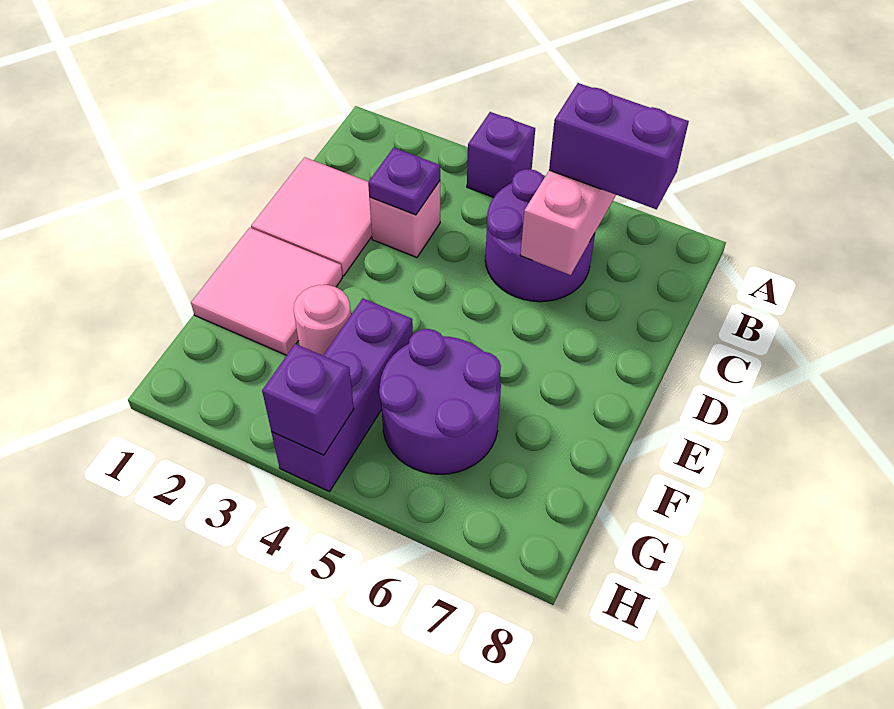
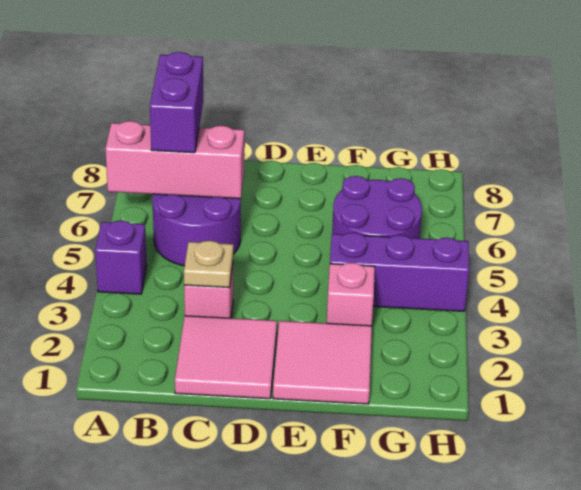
purple 1x1 plate [368,148,440,215] -> tan 1x1 plate [184,241,233,288]
pink 1x1 round brick [294,285,351,356] -> pink 1x1 brick [327,263,375,326]
purple 1x1 brick [262,344,354,455] -> none

